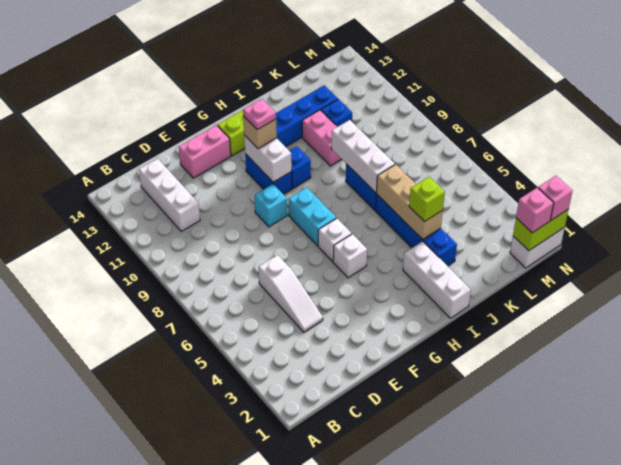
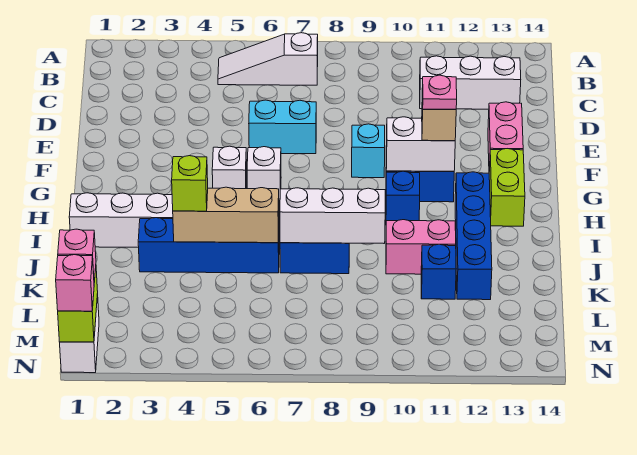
white 1x3 slope [259,255,323,332] -> white 1x3 slope moved to [218,33,318,85]
cyan 1x2 brick [289,188,336,246] -> cyan 1x2 brick moved to [249,100,316,154]

